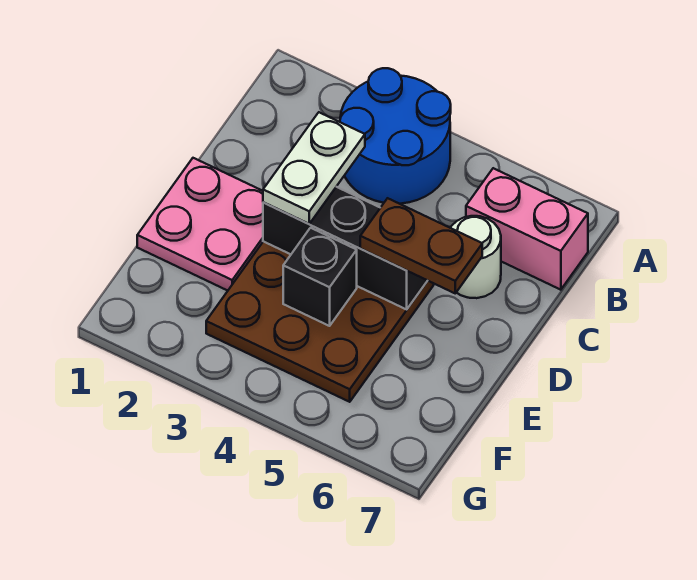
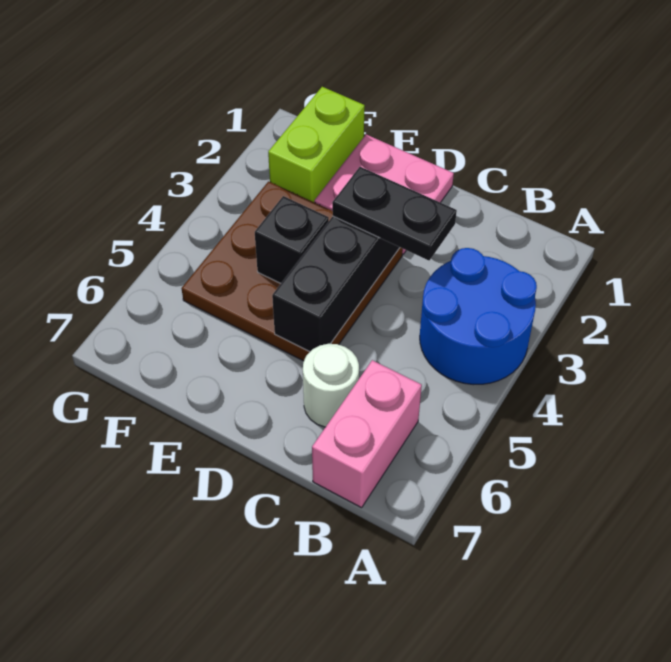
white 1x2 plate [263,112,365,224] -> black 1x2 plate [332,167,457,260]
brown 1x2 plate [360,198,482,293] -> none
none -> lime 1x2 brick [268,87,365,202]

